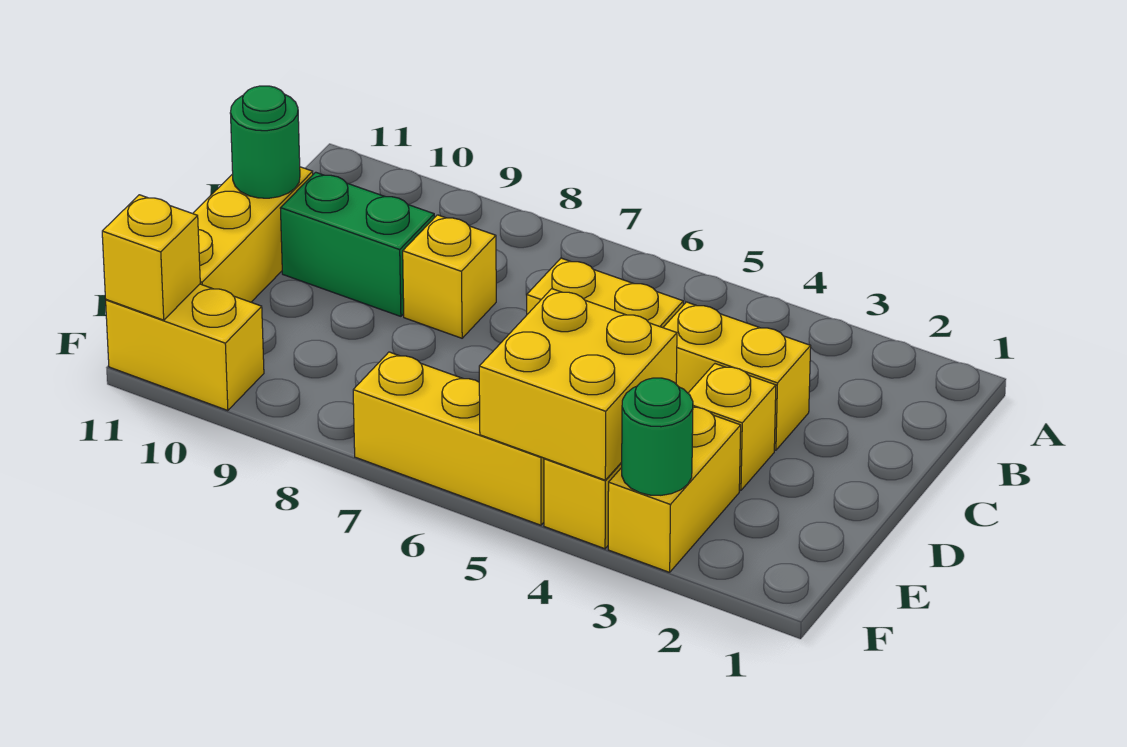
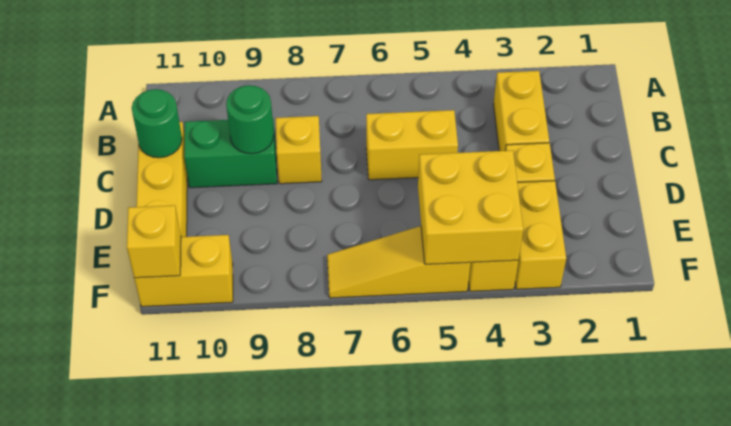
yellow 1x2 brick [663,302,811,450] -> yellow 1x2 brick turned to [494,71,549,151]
green 1x1 round brick [622,378,693,495] -> green 1x1 round brick moved to [226,85,274,154]
yellow 1x3 brick [353,352,544,525] -> yellow 1x3 slope [327,226,470,298]

